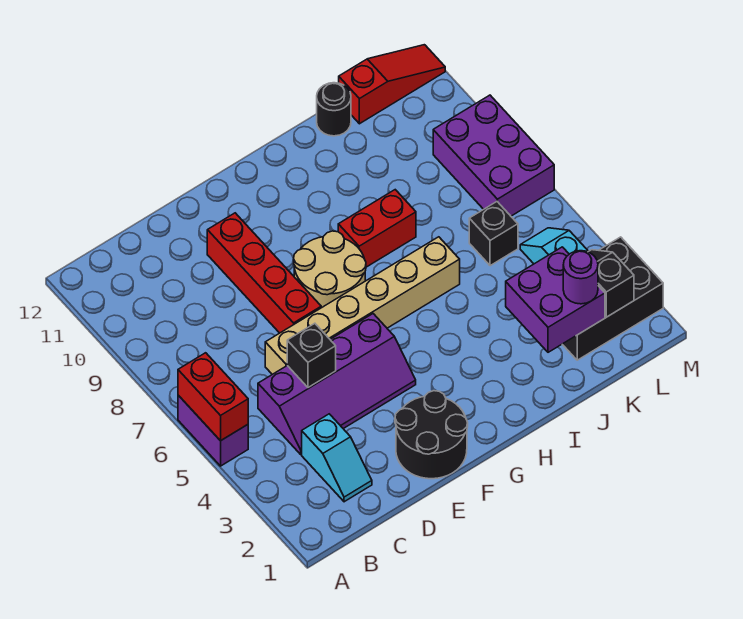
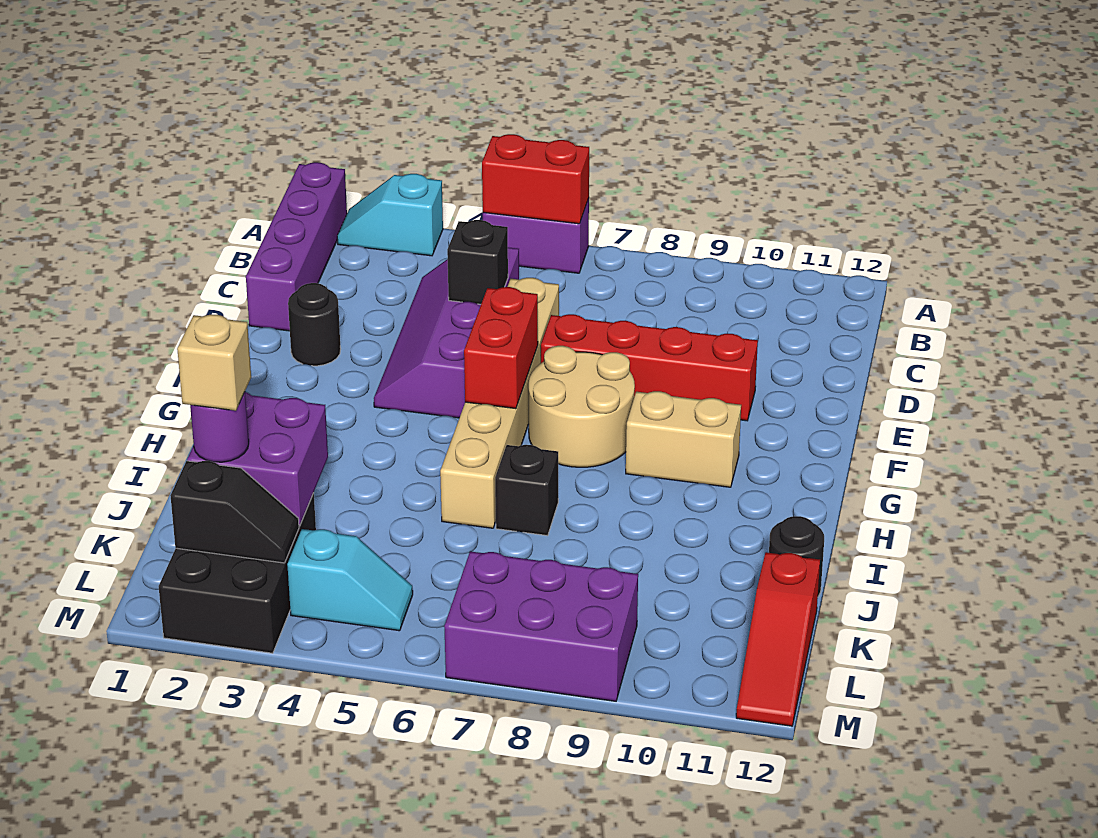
none -> purple 1x4 brick [246,162,347,331]
cyan 1x2 slope [302,414,372,502] -> cyan 1x2 slope moved to [337,174,443,256]
black 2x2 round brick [395,391,468,479] -> black 1x1 round brick [288,283,341,366]
none -> tan 1x2 brick [626,391,741,487]
red 1x2 brick [338,190,416,267] -> red 1x2 brick moved to [464,287,538,409]
none -> tan 1x1 brick [177,315,251,411]
black 1x1 brick [469,202,518,266] -> black 1x1 brick moved to [495,445,558,536]

